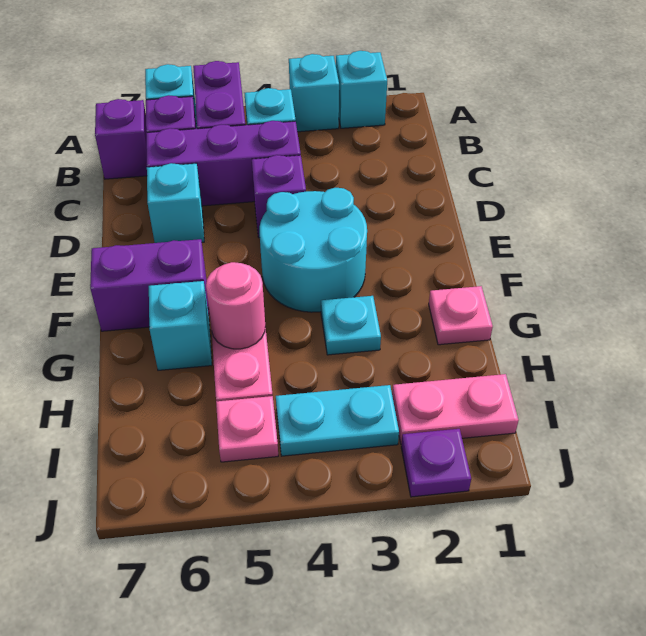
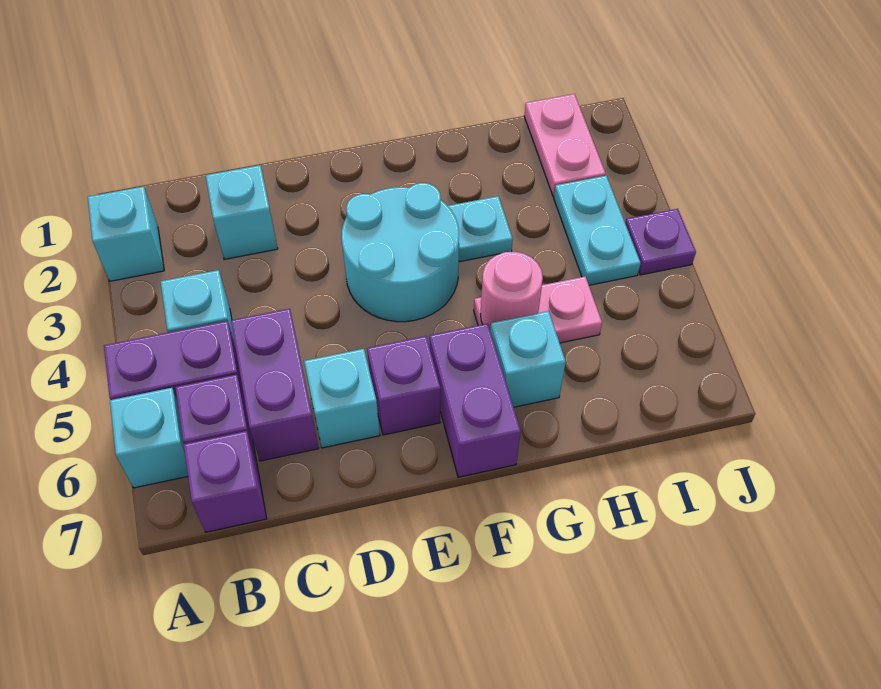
cyan 1x1 brick [289,54,339,132] -> cyan 1x1 brick moved to [206,165,278,259]
purple 1x3 brick [146,121,301,206] -> purple 1x2 brick [231,309,319,461]
purple 1x1 brick [252,155,306,238] -> purple 1x1 brick moved to [367,336,440,435]
pink 1x1 plate [429,286,493,345] -> none
pink 1x1 plate [216,396,278,462] -> none
purple 1x1 plate [401,429,471,497] -> purple 1x1 plate moved to [625,209,696,275]

